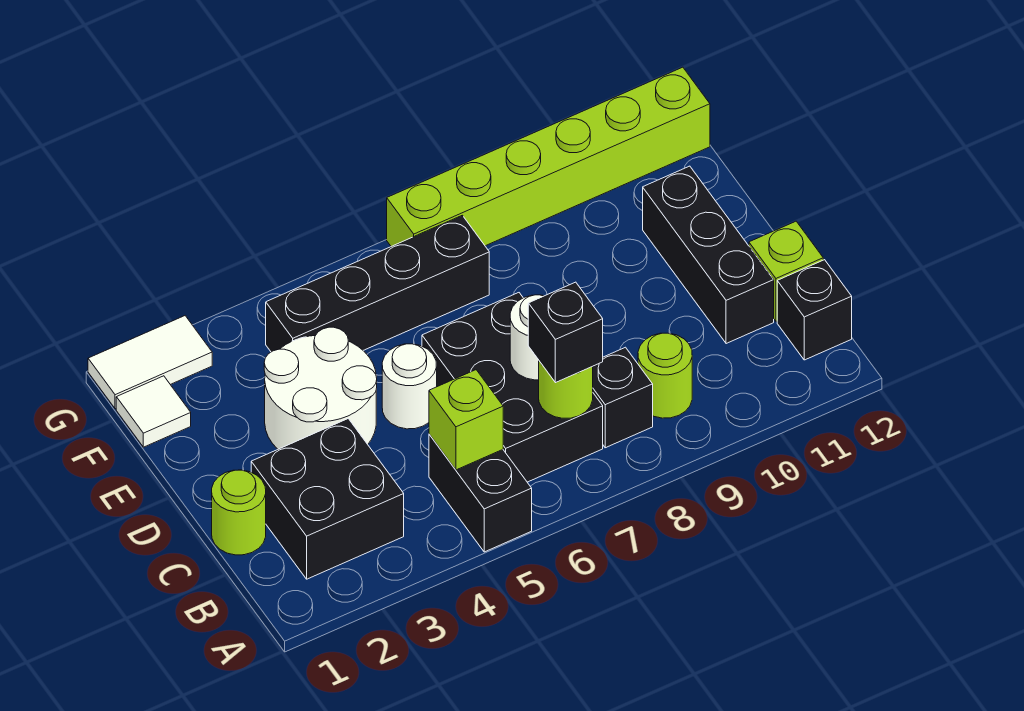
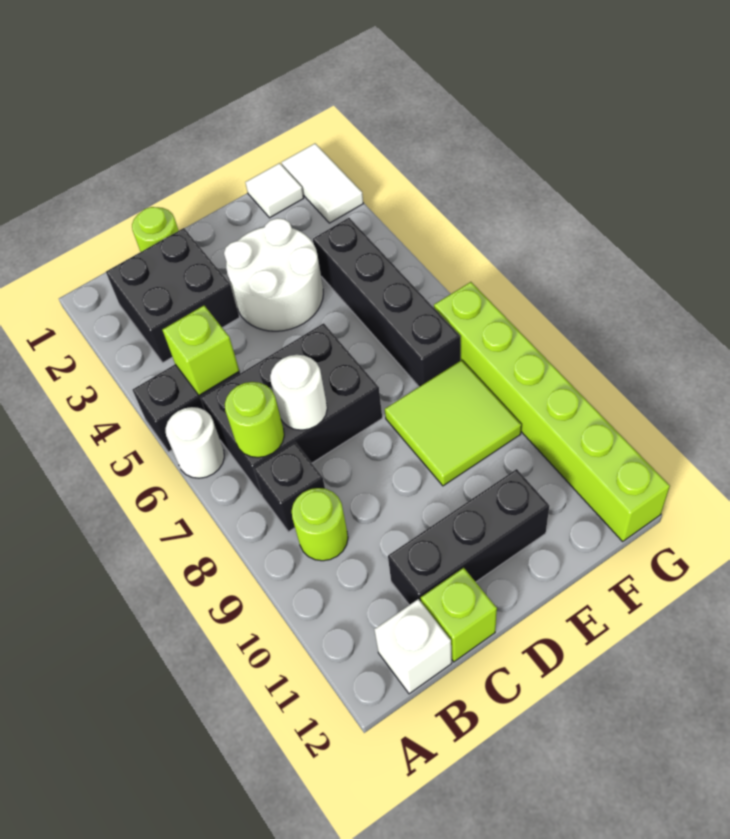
black 1x1 brick [528,282,603,383] -> none
black 1x1 brick [777,260,852,360] -> white 1x1 brick [374,599,452,694]
white 1x1 round brick [382,344,437,429] -> white 1x1 round brick moved to [166,407,224,478]
none -> lime 2x2 tile [385,360,521,486]

